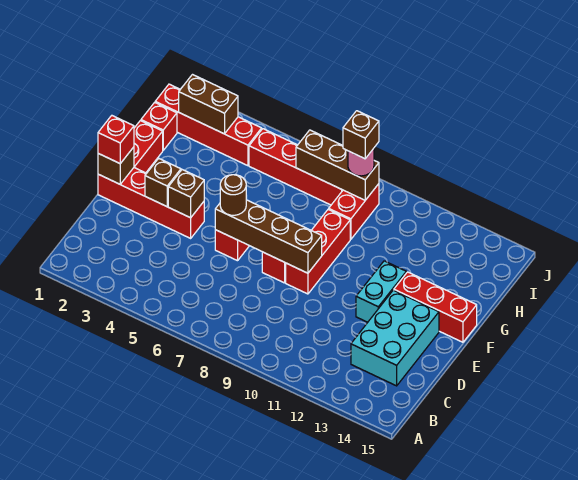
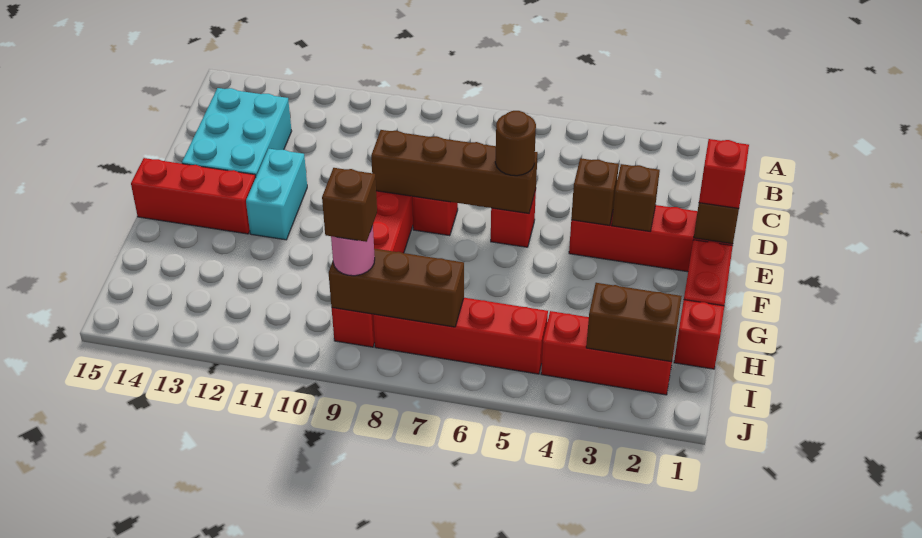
red 1x4 brick [155,84,262,166] -> red 1x3 brick [541,311,675,395]

